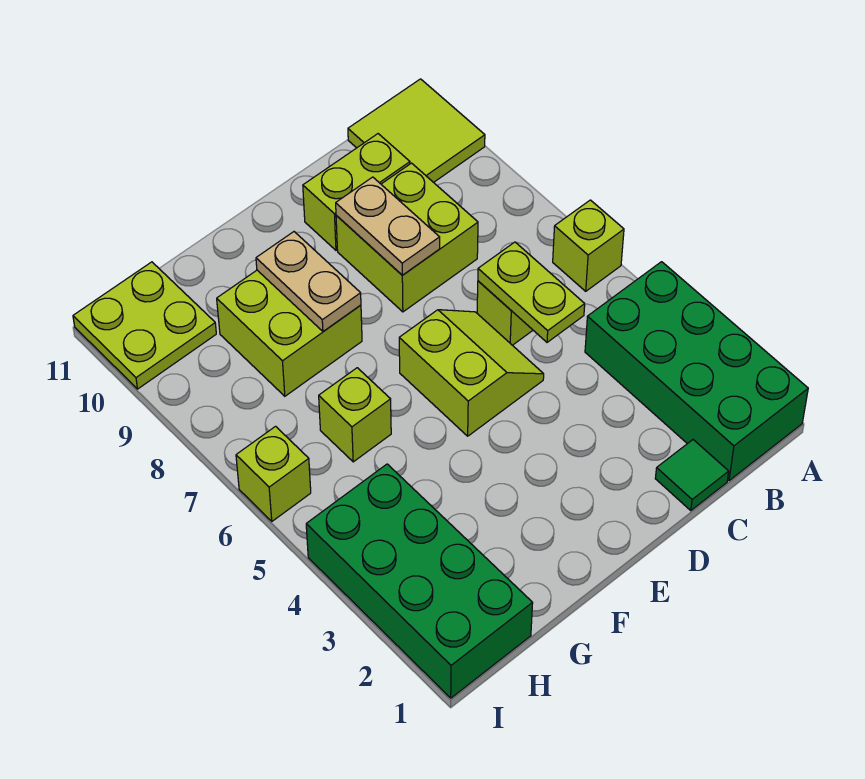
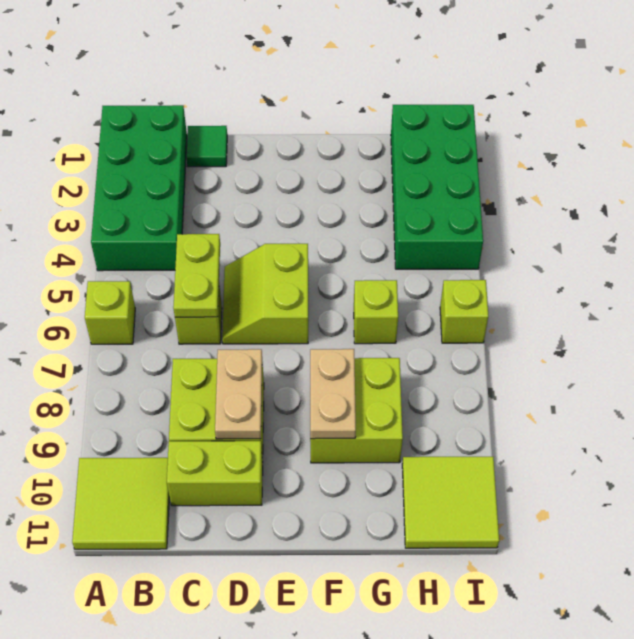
lime 2x2 plate [73,262,216,389] -> lime 2x2 tile [402,457,499,548]

